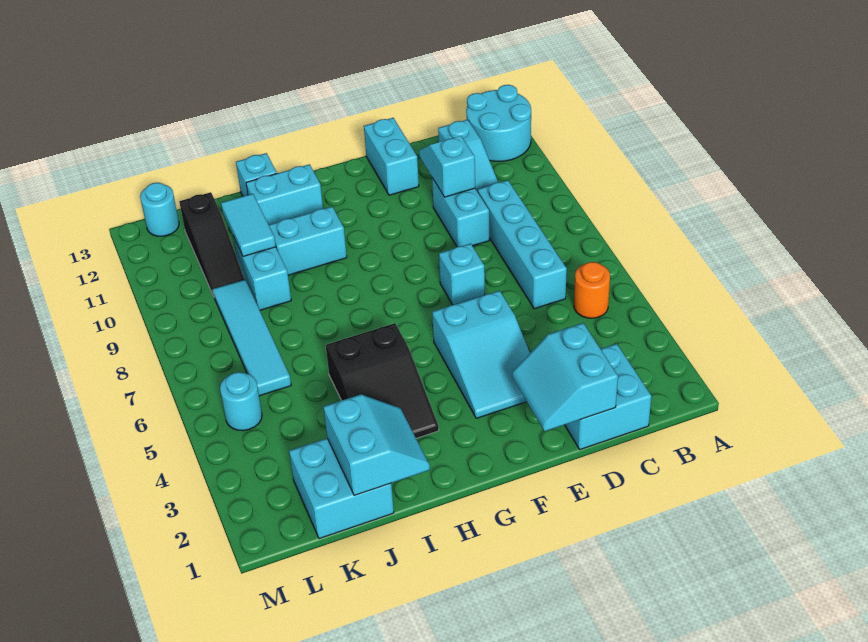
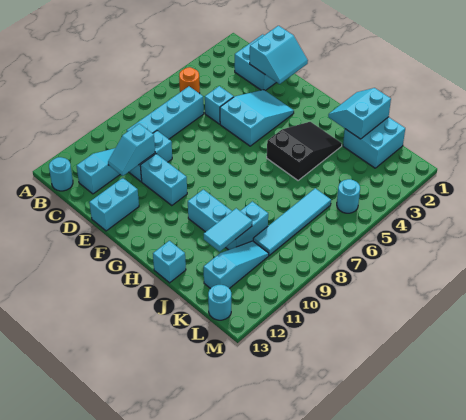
cyan 2x2 round brick [466,85,531,161] -> cyan 1x1 round brick [49,157,73,191]
cyan 1x1 brick [439,244,485,305] -> cyan 1x1 brick moved to [205,86,234,124]
cyan 1x2 brick [246,164,323,225] -> cyan 1x2 brick moved to [140,154,187,206]
black 1x3 slope [179,192,244,296] -> cyan 1x3 slope [204,241,269,289]

